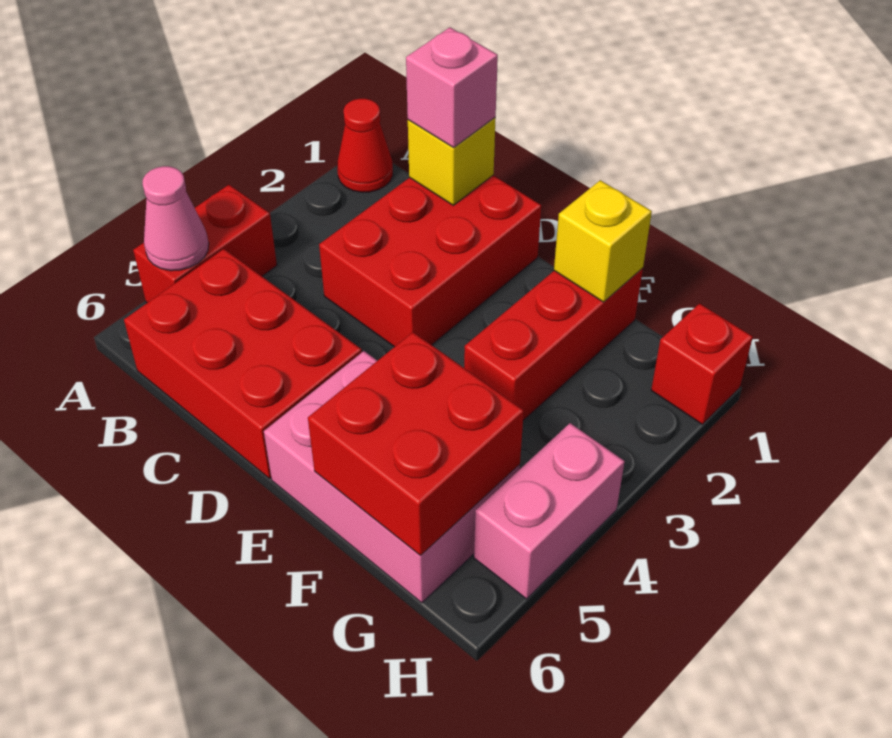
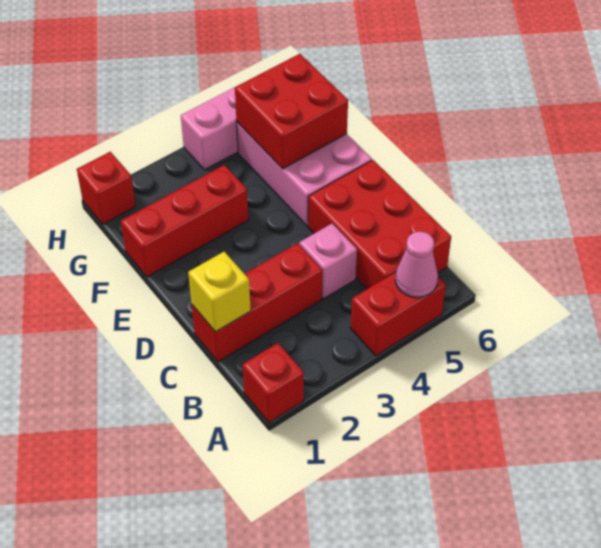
red 1x1 cone [337,99,393,192] -> red 1x1 brick [243,343,304,423]
red 2x3 brick [319,175,541,347] -> red 1x3 brick [192,243,322,362]
pink 1x1 brick [406,27,498,148] -> pink 1x1 brick moved to [299,224,357,299]
yellow 1x1 brick [554,180,652,302] -> none

